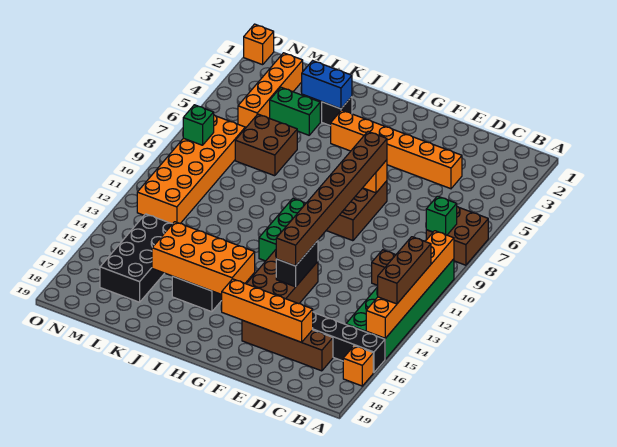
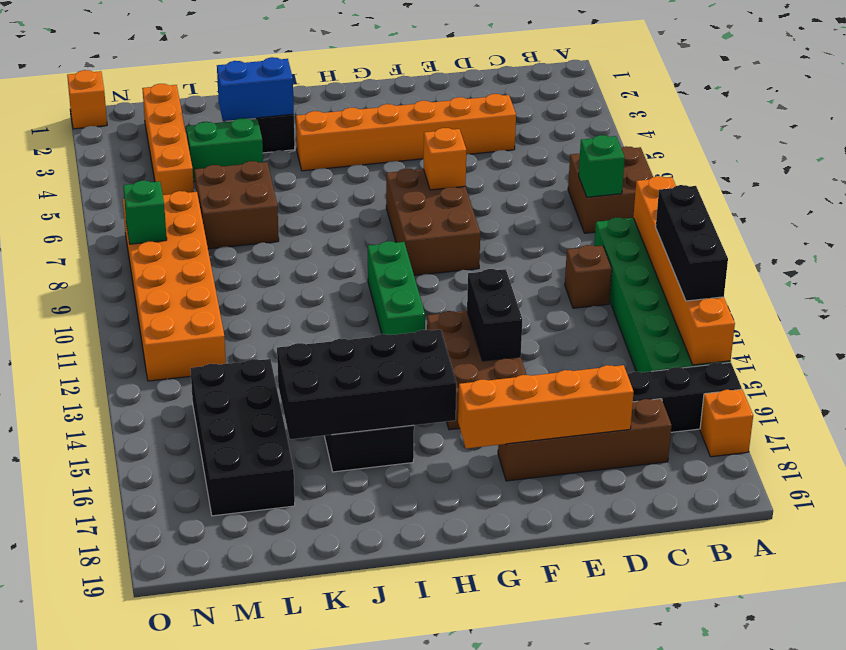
brown 1x3 brick [378,237,431,304] -> black 1x3 brick [656,185,728,301]
brown 1x8 brick [276,132,387,266] -> none
orange 2x4 brick [152,222,255,295] -> black 2x4 brick [277,330,457,439]

